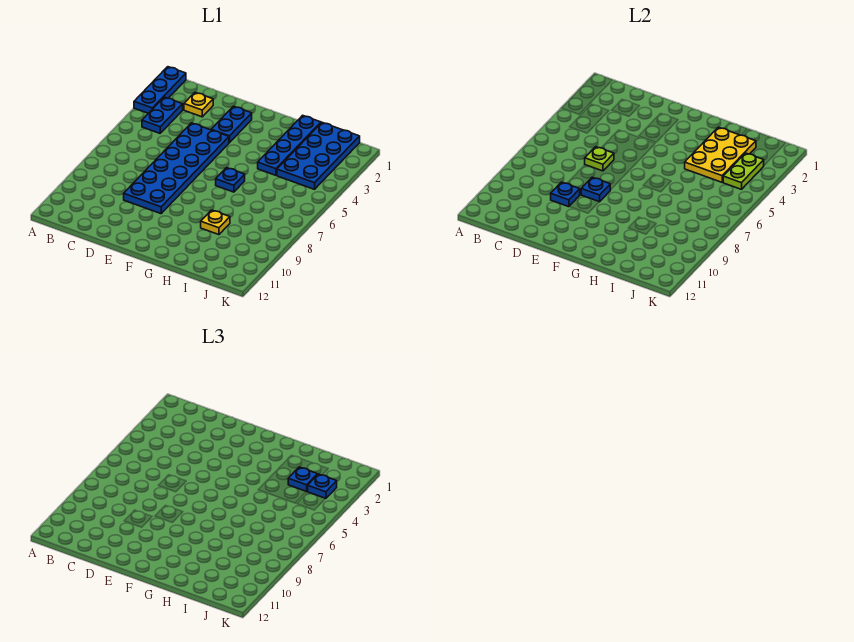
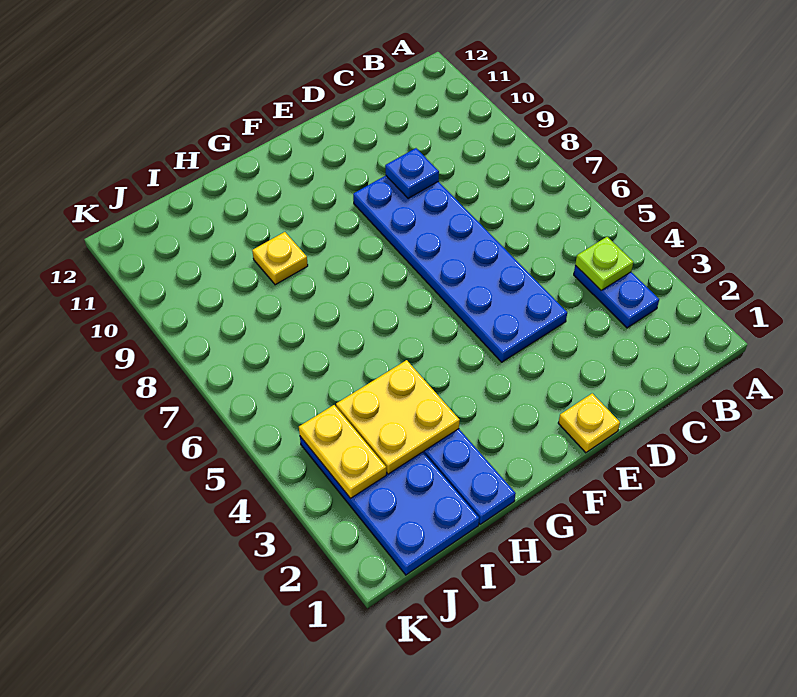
blue 1x3 plate [134,67,186,113] -> none
yellow 1x1 plate [184,92,213,117] -> yellow 1x1 plate moved to [558,393,620,453]
lime 1x1 plate [585,147,614,171] -> lime 1x1 plate moved to [575,237,633,290]
blue 1x2 plate [211,106,252,143] -> none
blue 1x1 plate [581,177,610,202] -> none
blue 1x1 plate [216,168,245,192] -> none
yellow 2x3 plate [685,127,756,182] -> yellow 2x2 plate [336,360,460,474]
blue 1x1 plate [288,467,317,492] -> none
lime 1x2 plate [723,153,764,189] -> yellow 1x2 plate [299,405,386,498]
blue 1x1 plate [308,474,337,499] -> none

